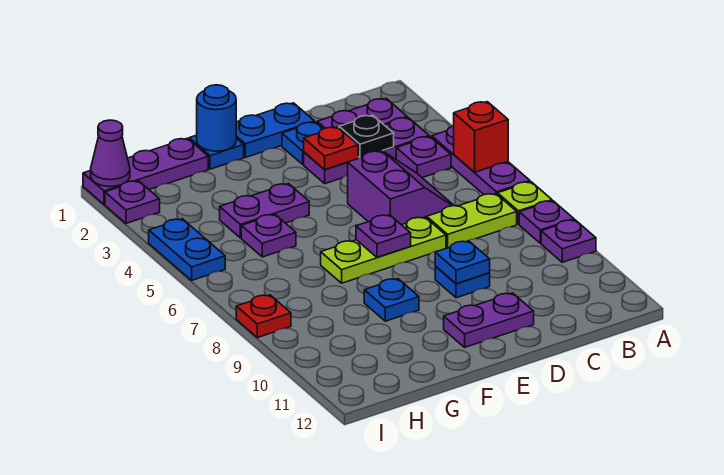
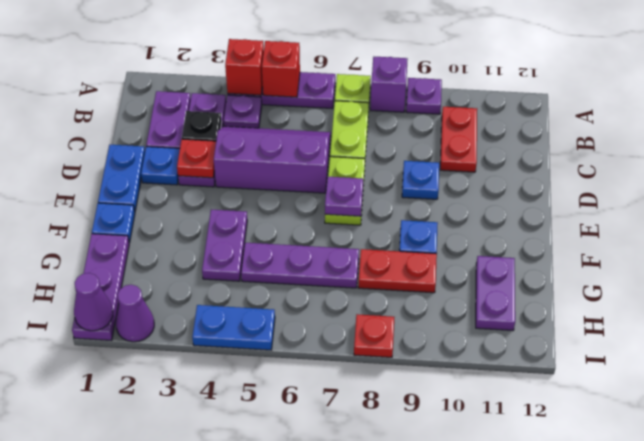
none -> red 1x1 brick [225,39,264,95]
purple 1x1 plate [519,201,574,243] -> purple 1x1 brick [370,57,408,112]
none -> red 1x2 plate [440,107,477,172]
purple 2x2 slope [348,151,454,225] -> purple 2x3 slope [214,126,331,193]
lime 1x3 plate [321,217,446,283] -> lime 1x2 plate [325,157,365,225]
blue 1x1 plate [435,241,490,284] -> none
purple 1x2 plate [444,293,534,347] -> purple 1x2 plate moved to [476,256,515,330]
blue 1x1 round brick [197,85,236,151] -> none
purple 1x1 plate [241,214,296,257] -> purple 1x3 plate [241,243,359,288]
none -> red 1x2 plate [358,249,437,293]
purple 1x1 plate [105,181,160,223] -> purple 1x1 cone [116,285,154,342]

